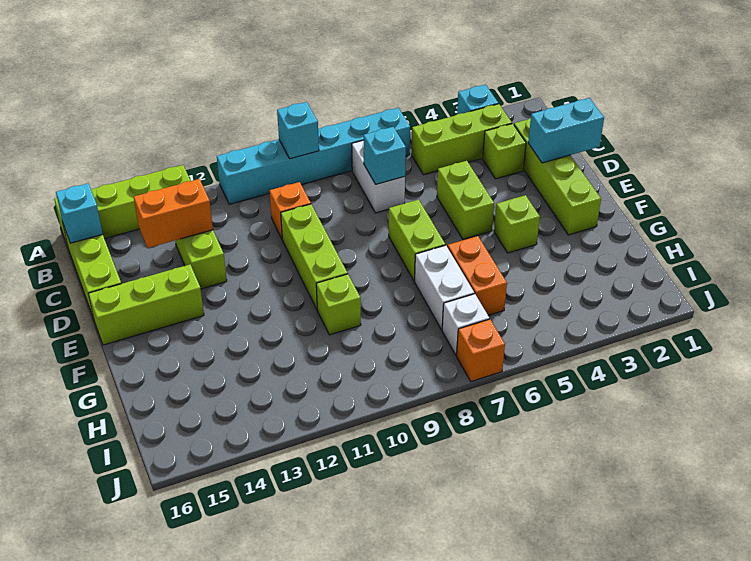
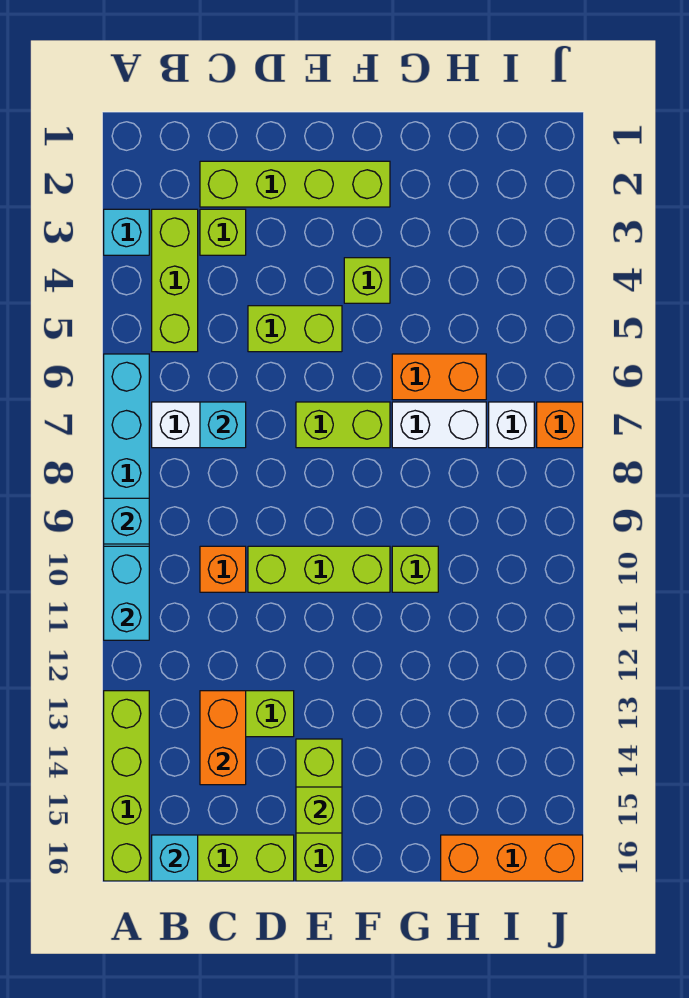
cyan 1x2 brick [528,98,604,163] -> cyan 1x2 brick moved to [104,546,149,640]
none -> lime 1x1 brick [296,787,342,833]
none -> orange 1x3 brick [441,835,583,881]

